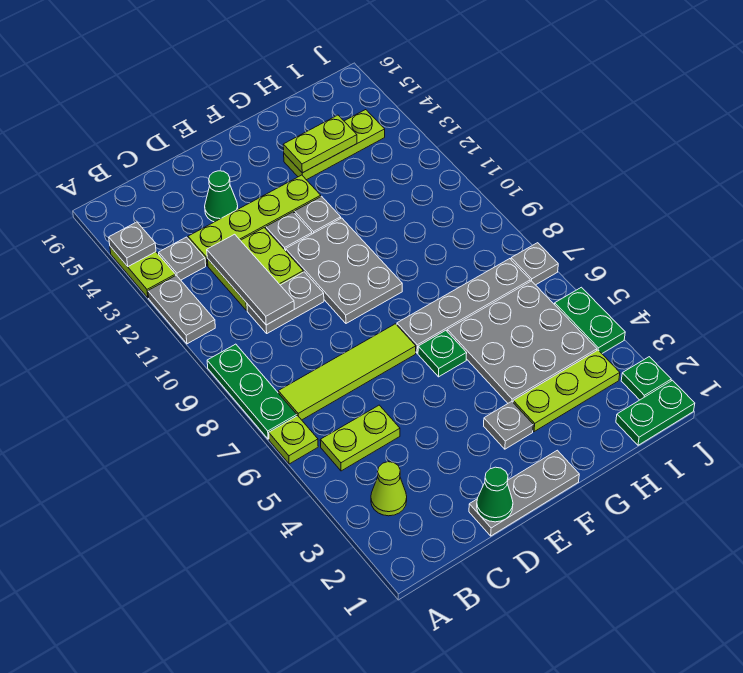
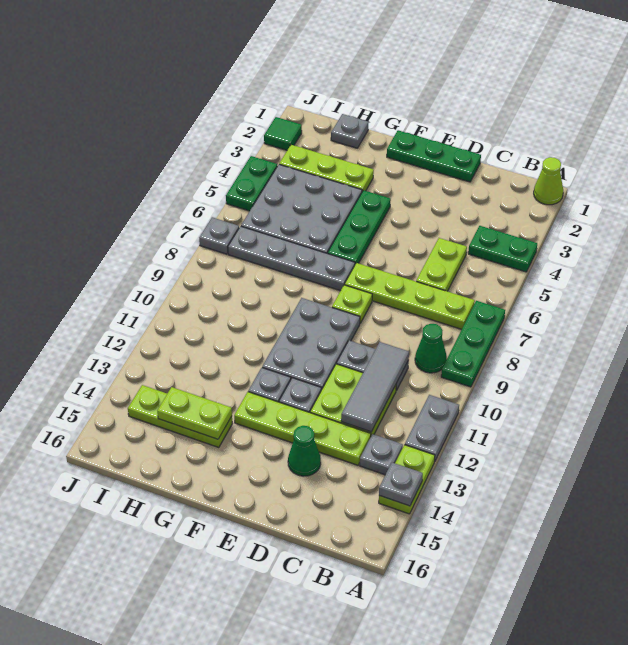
lime 1x1 plate [269,416,318,464] -> lime 1x1 plate moved to [332,285,372,323]
lime 1x1 cone [371,462,407,516] -> lime 1x1 cone moved to [534,157,563,205]
lime 1x2 plate [320,405,400,471] -> lime 1x2 plate turned to [416,238,467,291]
lime 1x4 tile [278,324,416,420] -> lime 1x4 plate [345,263,475,329]
grey 1x3 plate [469,450,579,536] -> green 1x3 plate [387,130,481,182]
green 1x1 cone [477,467,513,522] -> green 1x1 cone moved to [415,324,447,373]
grey 1x1 plate [484,401,533,449] -> grey 1x1 plate moved to [331,114,369,148]
green 1x1 plate [418,330,467,377] -> green 1x3 plate [328,190,391,264]
green 1x2 plate [616,380,695,445] -> green 1x2 plate moved to [468,226,537,272]
green 1x1 plate [621,357,671,400] -> green 1x1 tile [264,117,302,150]

